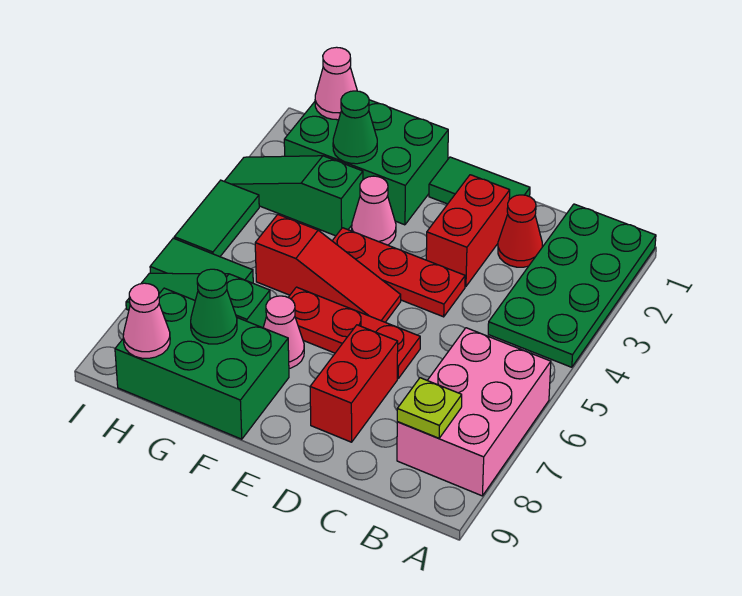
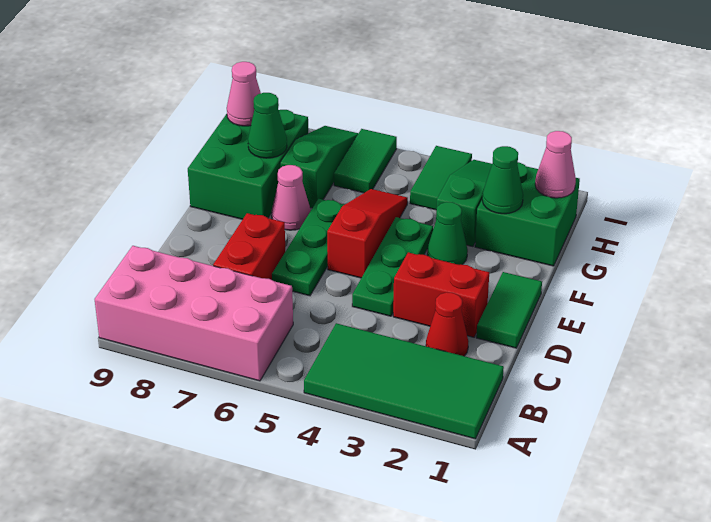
green 2x4 plate [488,204,656,367] -> green 2x4 tile [304,323,504,439]
pink 2x3 brick [397,328,551,496] -> pink 2x4 brick [95,246,293,381]
lime 1x1 plate [397,378,462,438] -> none
red 1x3 plate [332,228,465,317] -> green 1x3 plate [352,217,433,316]
red 1x3 plate [288,287,420,378] -> green 1x3 plate [272,199,343,296]
red 1x2 brick [310,325,398,442] -> red 1x2 brick turned to [213,213,285,280]
red 1x3 slope [255,215,401,322] -> red 1x3 slope turned to [327,189,408,278]
green 2x3 brick [284,100,448,225] -> green 2x2 brick [475,162,580,266]
pink 1x1 cone [352,176,396,245] -> green 1x1 cone [427,202,468,265]
green 1x2 tile [174,180,259,257] -> green 1x2 tile turned to [410,146,472,210]

